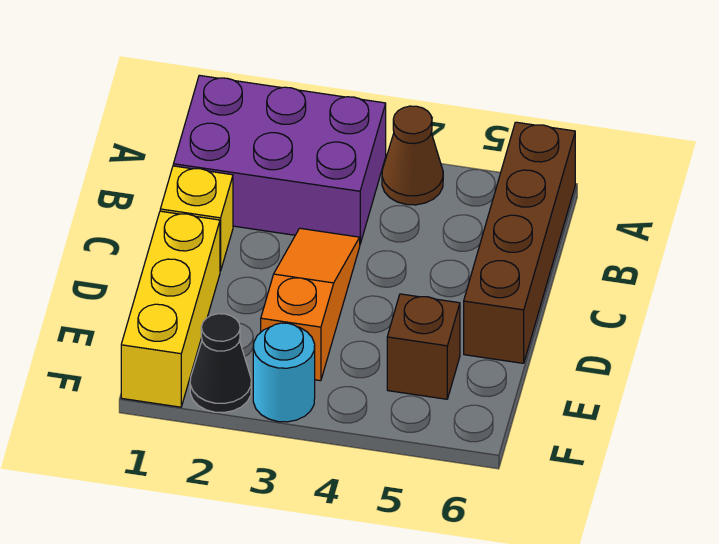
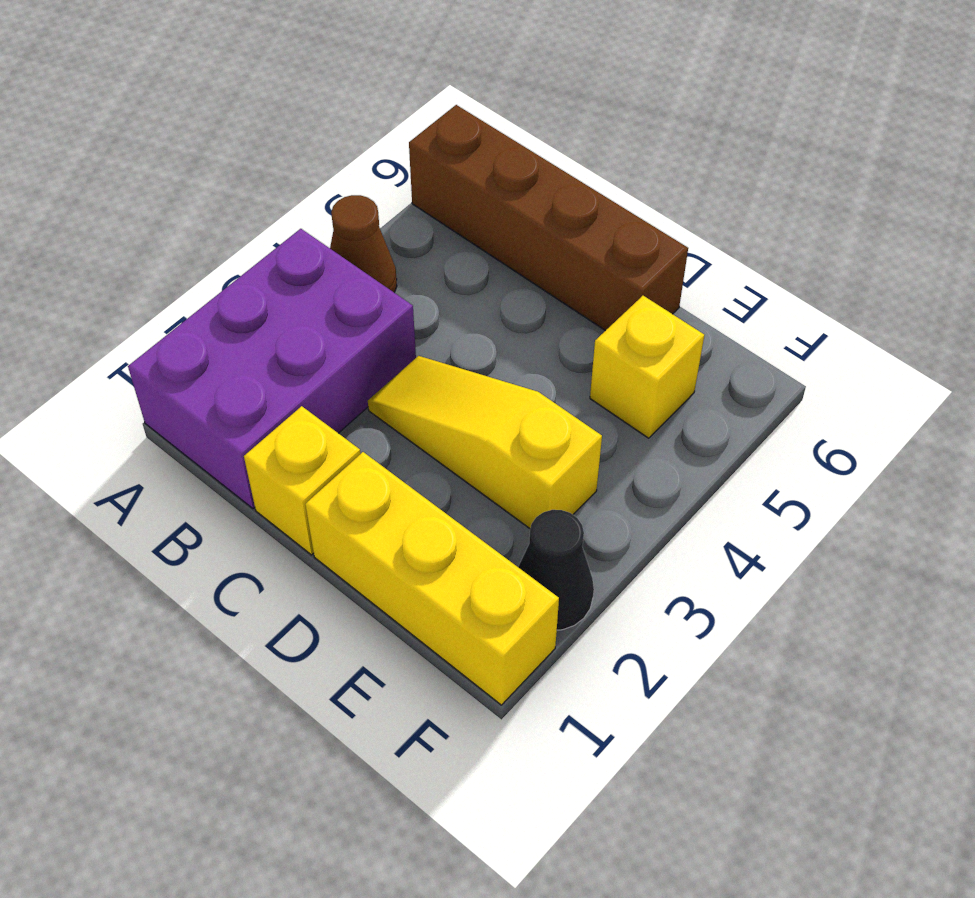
orange 1x3 slope [261,228,360,381] -> yellow 1x3 slope [368,356,602,528]
brown 1x1 brick [387,294,460,399] -> yellow 1x1 brick [590,296,704,438]
cyan 1x1 round brick [253,323,315,422] -> none

